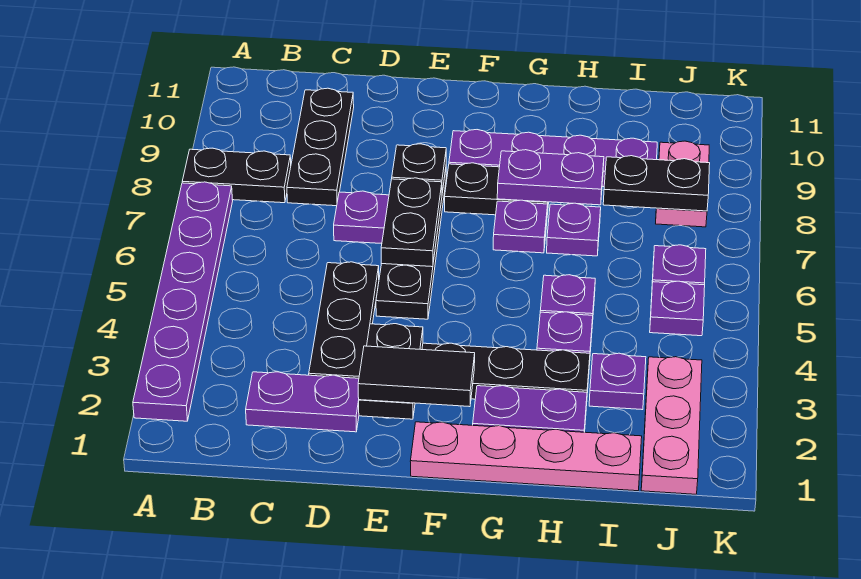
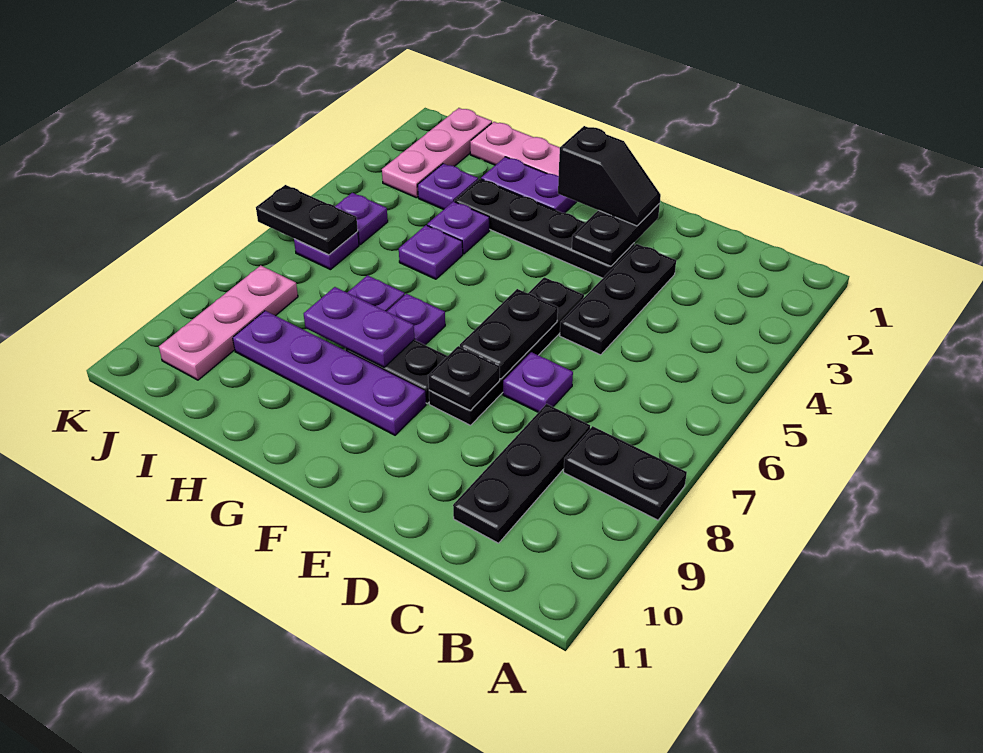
purple 1x6 plate [133,182,233,421] -> none
purple 1x2 plate [246,372,359,432] -> none
black 1x2 tile [358,346,475,407] -> black 1x2 slope [558,126,661,226]
black 1x2 plate [603,156,710,211] -> black 1x2 plate moved to [256,185,358,255]
pink 1x2 plate [656,141,709,227] -> pink 1x3 plate [159,265,298,380]

